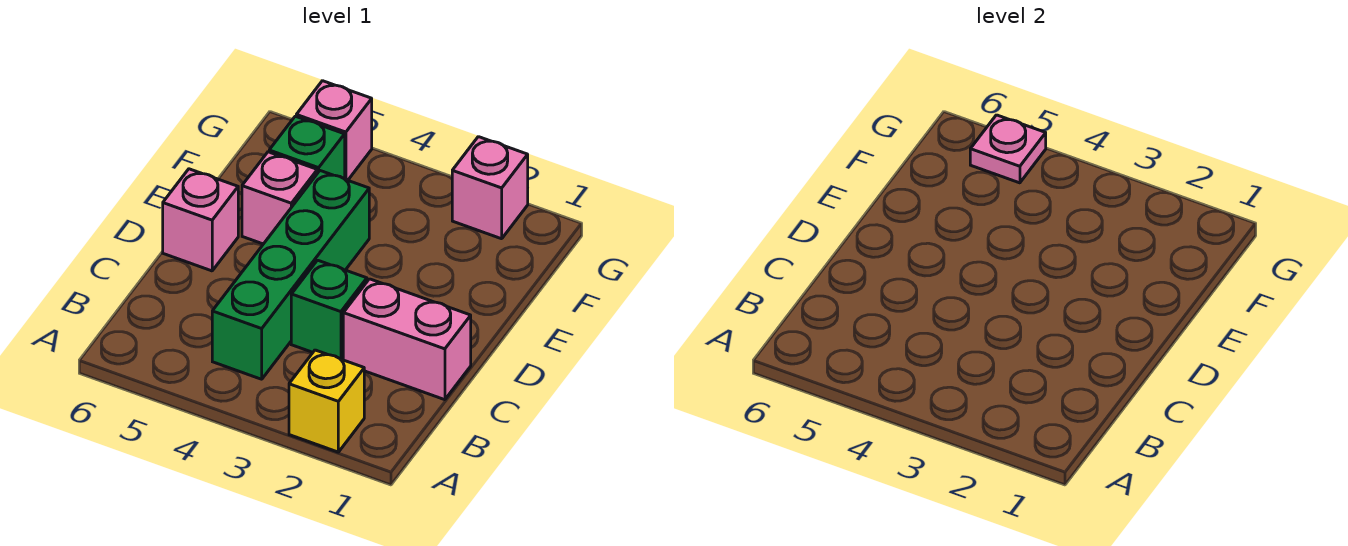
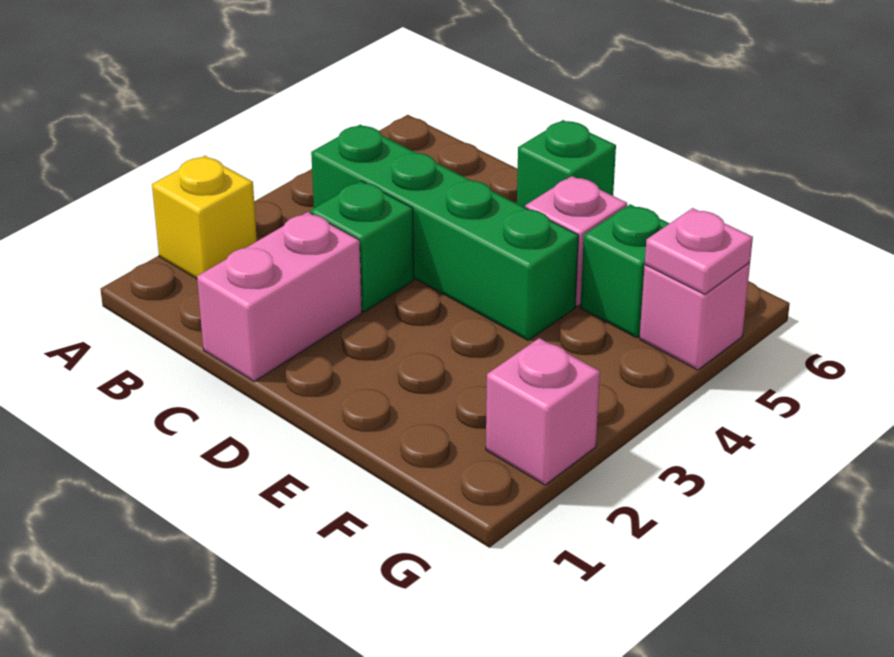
pink 1x1 brick [163,169,238,271] -> green 1x1 brick [517,120,616,207]

